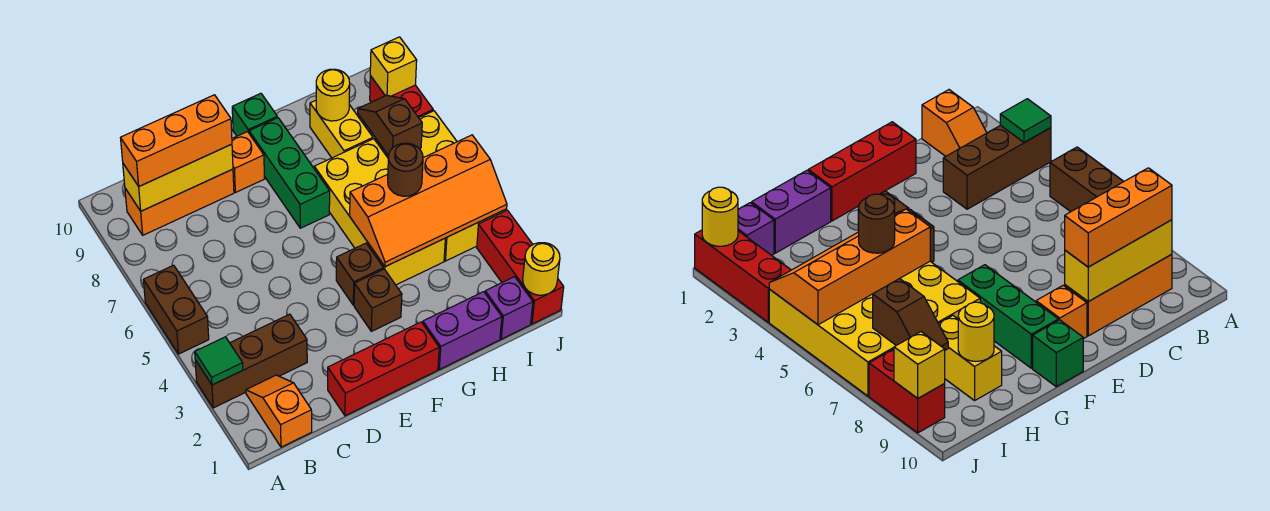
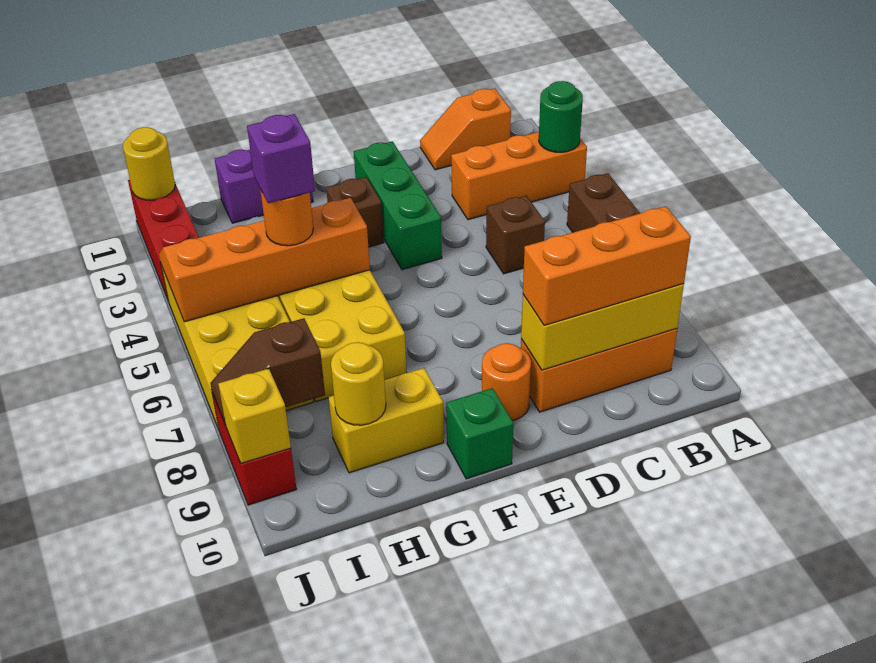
brown 1x3 brick [195,314,307,408] -> orange 1x3 brick [451,132,587,220]
green 1x1 tile [195,337,243,385] -> green 1x1 round brick [539,81,583,152]
orange 1x2 slope [246,375,312,447] -> orange 1x2 slope turned to [420,88,511,170]
red 1x3 brick [328,322,439,416] -> none
orange 1x1 brick [232,132,264,193] -> orange 1x1 round brick [482,343,531,421]
brown 1x1 brick [336,243,383,305] -> brown 1x1 brick moved to [486,196,545,274]
green 1x3 brick [249,118,330,228] -> green 1x3 brick moved to [354,141,442,270]
brown 1x1 round brick [388,143,423,196] -> orange 1x1 round brick [260,189,313,246]
yellow 1x2 brick [310,100,373,158] -> yellow 1x2 brick turned to [329,368,444,473]
purple 1x1 brick [485,277,533,339] -> purple 1x1 brick moved to [247,114,315,203]
brown 1x2 slope [358,95,422,155] -> brown 1x2 slope turned to [210,318,325,425]

